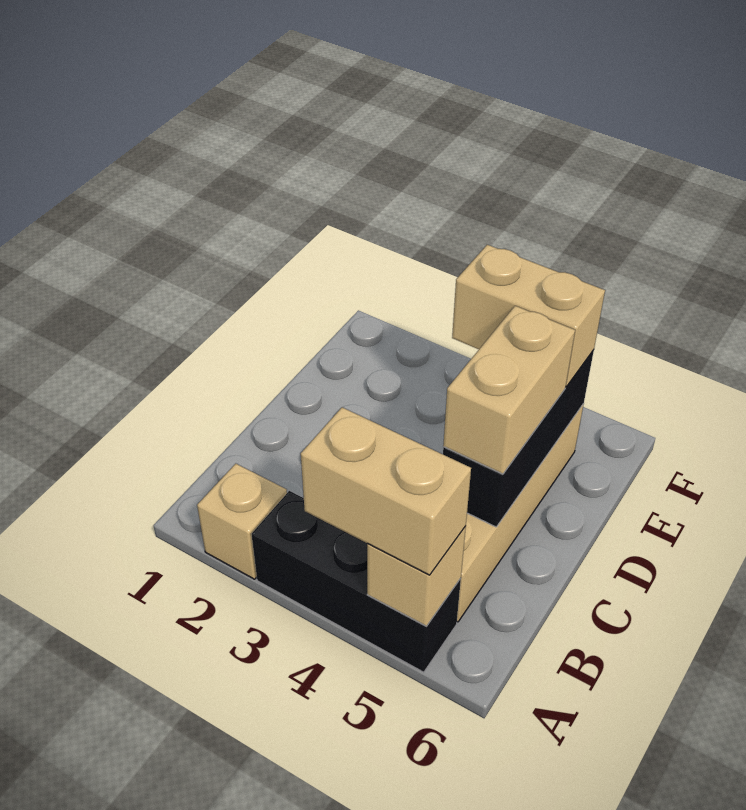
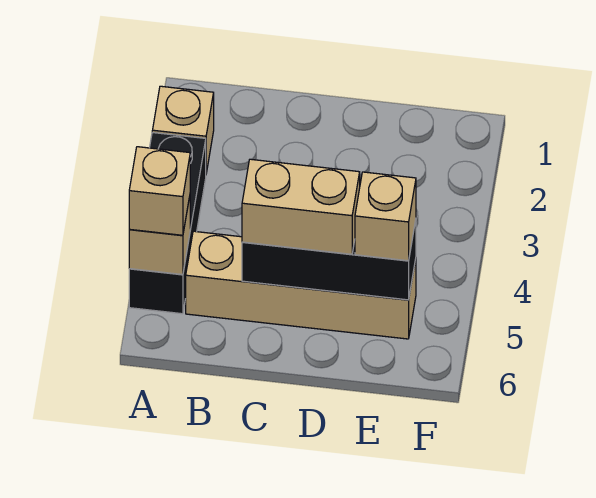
tan 1x2 brick [301,408,471,575] -> tan 1x1 brick [129,147,190,235]
tan 1x2 brick [452,245,605,387] -> tan 1x1 brick [355,172,416,261]

